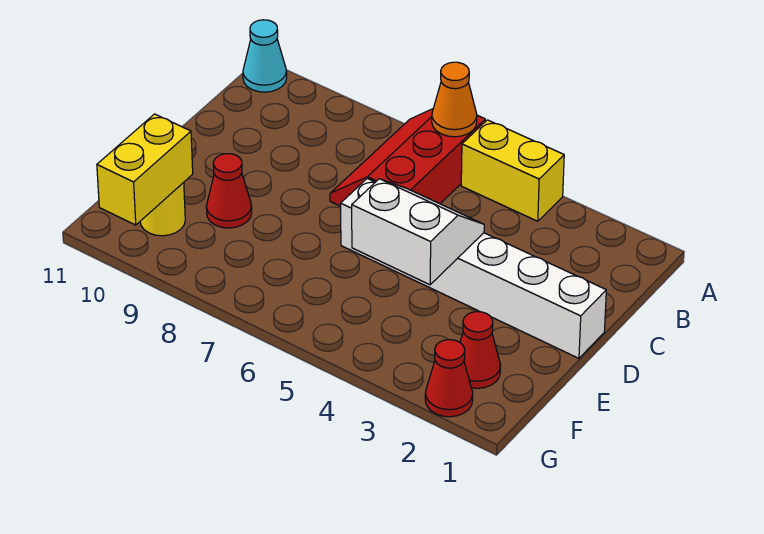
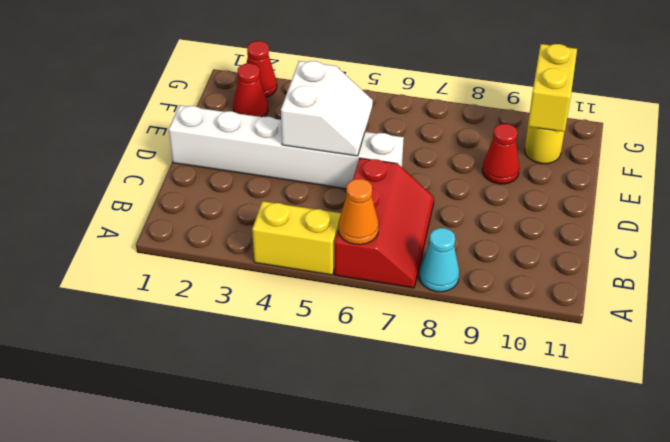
cyan 1x1 cone [243,20,287,92] -> cyan 1x1 cone moved to [420,228,459,292]
white 2x2 slope [352,179,484,285] -> white 2x2 slope turned to [281,61,373,156]

